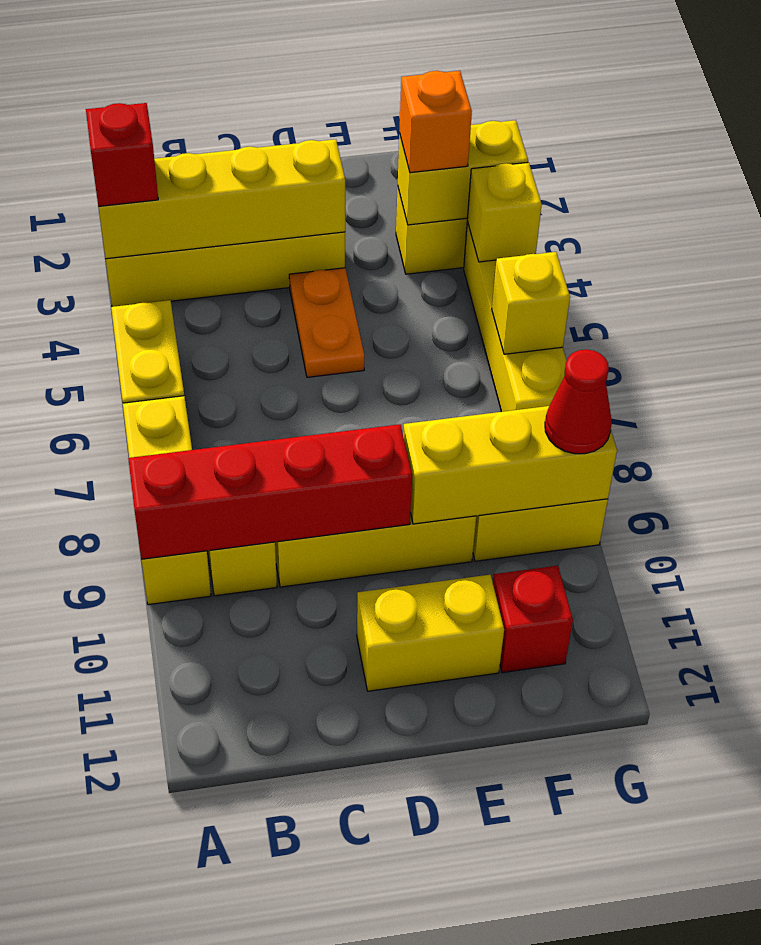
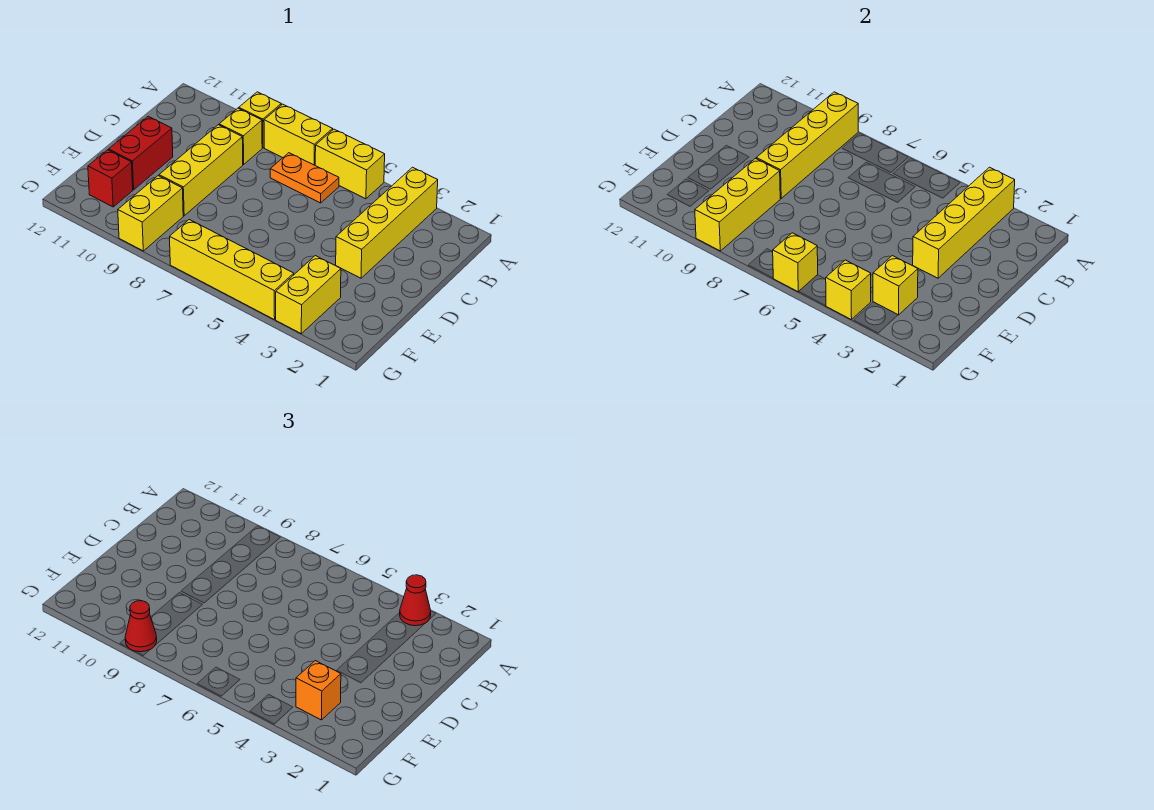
red 1x1 brick [86,103,158,206] -> red 1x1 cone [400,575,431,626]
red 1x4 brick [128,424,412,559] -> yellow 1x4 brick [756,92,858,198]
orange 1x2 plate [289,268,364,377] -> orange 1x2 plate moved to [270,153,339,203]
yellow 1x2 brick [357,575,504,691] -> red 1x2 brick [109,116,173,190]
yellow 1x2 brick [398,120,528,225] -> yellow 1x1 brick [873,256,918,315]

